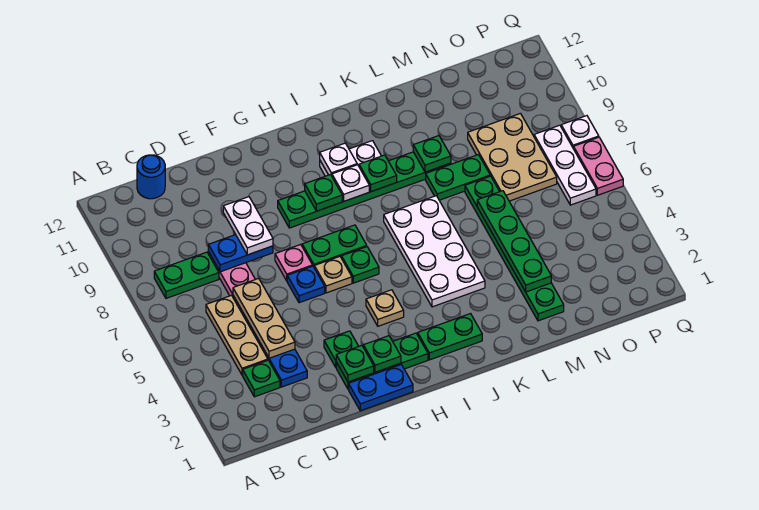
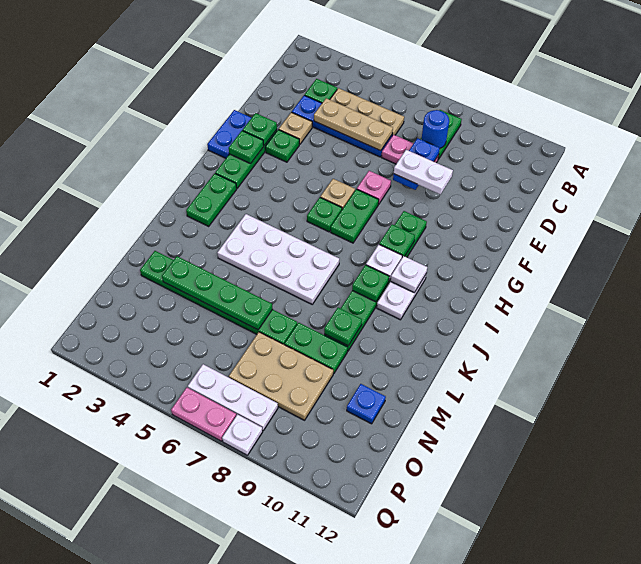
blue 1x1 round brick [137,155,165,199] -> blue 1x1 round brick moved to [422,110,449,148]
blue 1x1 plate [287,266,325,303] -> blue 1x1 plate moved to [347,384,386,424]
tan 1x1 plate [366,290,404,326] -> tan 1x1 plate moved to [279,112,312,144]
green 1x2 plate [426,155,490,200] -> green 1x2 plate turned to [285,323,348,374]

